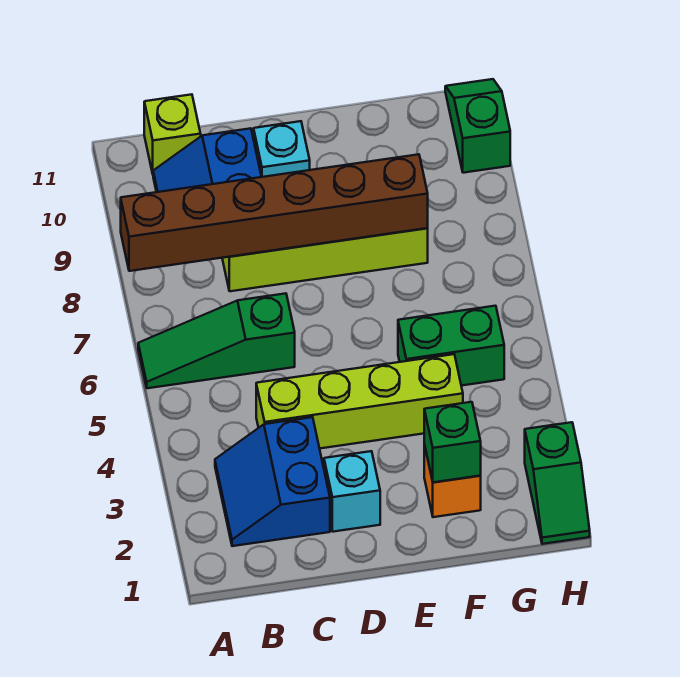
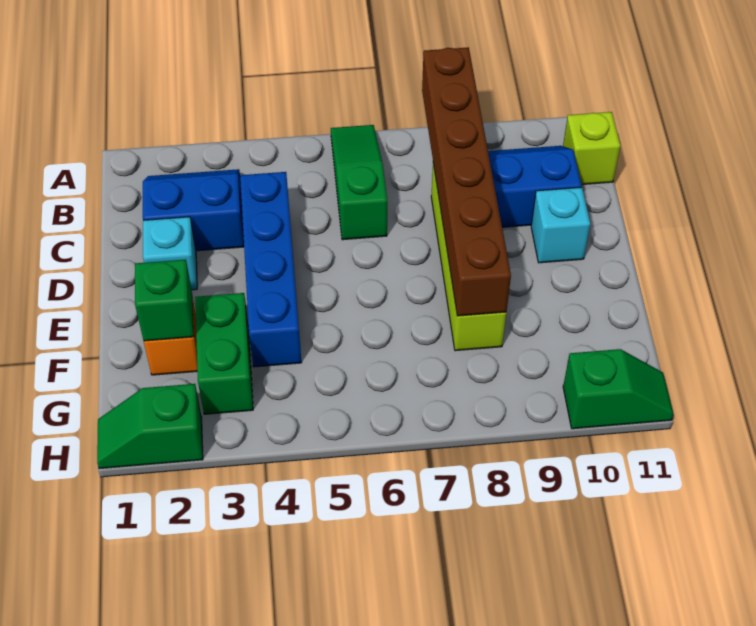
lime 1x4 brick [256,354,463,448] -> blue 1x4 brick [240,172,302,367]
green 1x2 brick [398,306,504,386] -> green 1x2 brick moved to [195,293,253,414]

